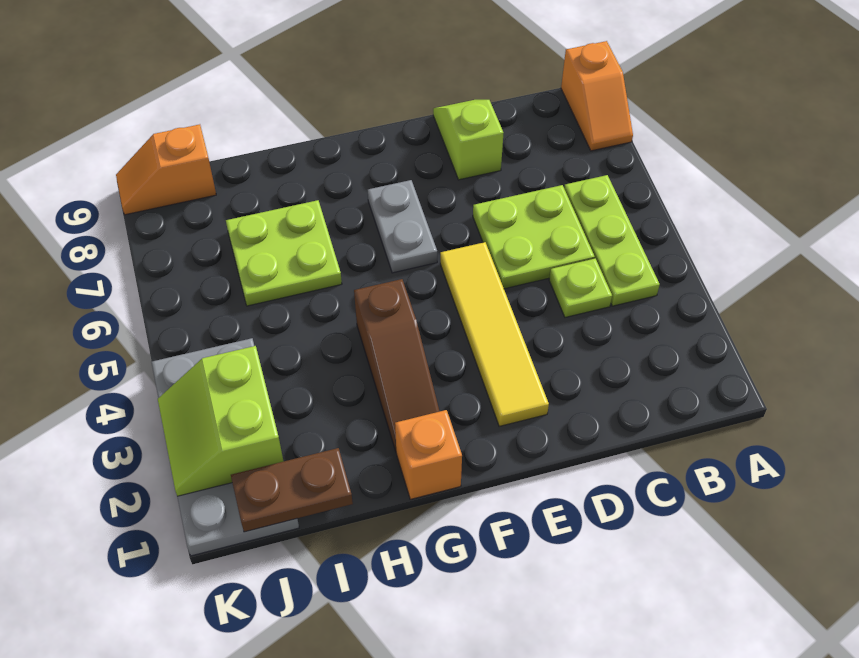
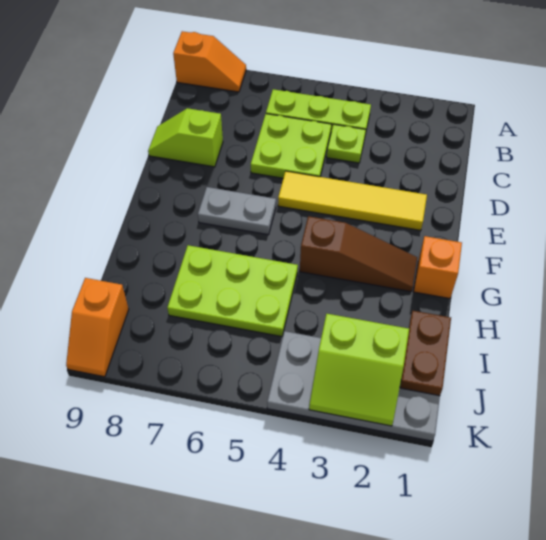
lime 2x2 plate [226,200,342,306] -> lime 2x3 plate [167,245,298,337]

